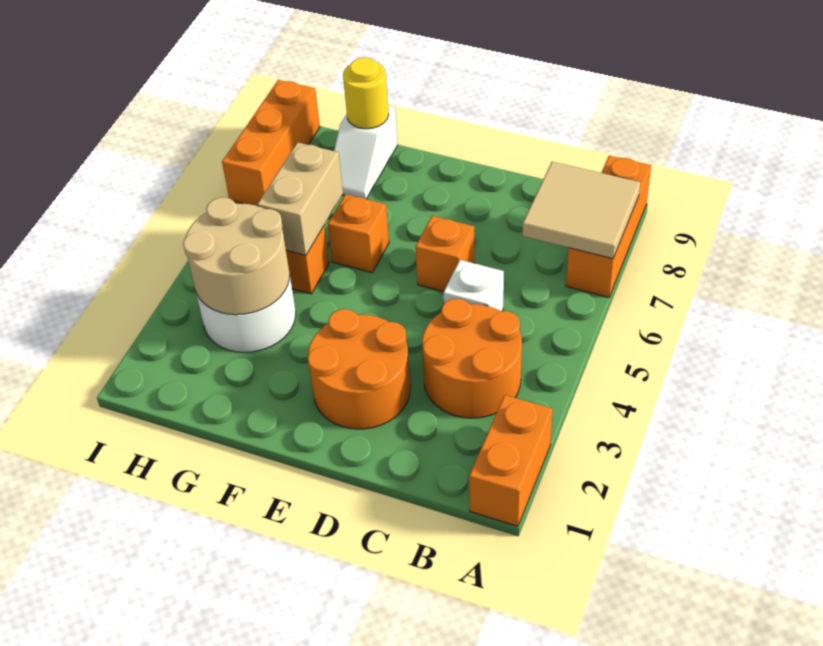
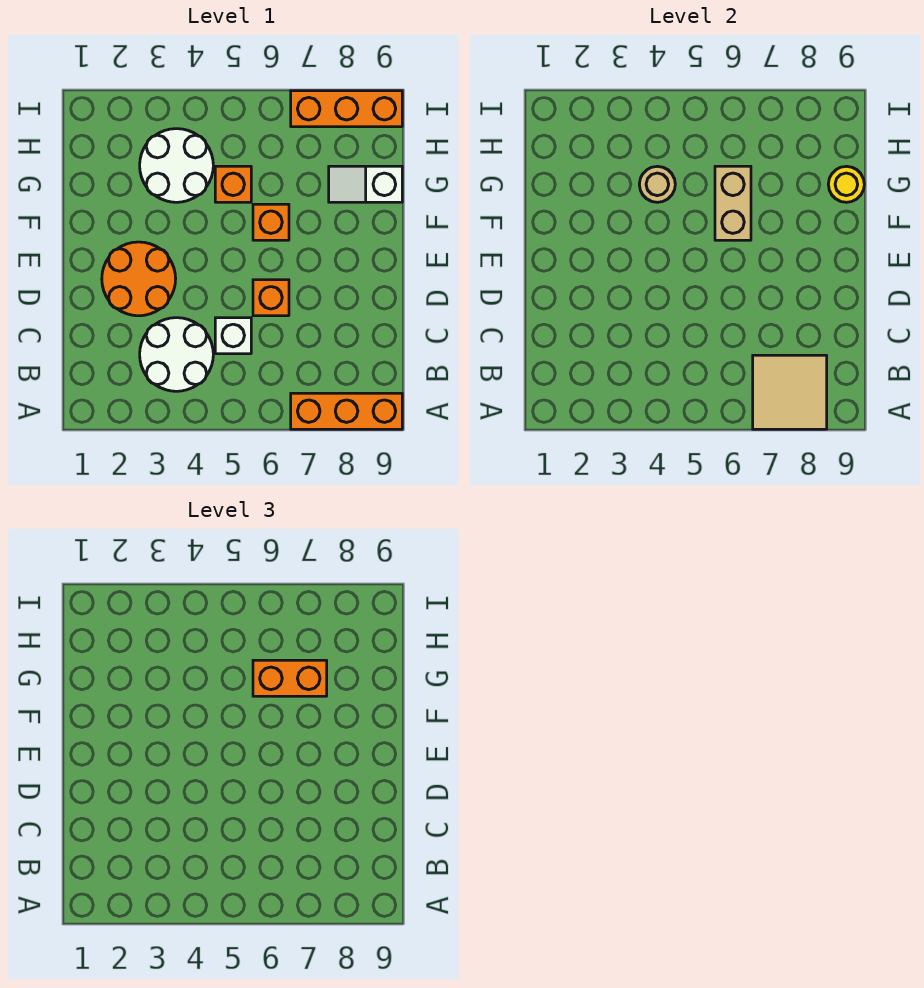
orange 1x2 brick [469,395,553,526] -> orange 1x2 brick moved to [253,660,327,696]
orange 2x2 round brick [422,299,522,418] -> white 2x2 round brick [140,318,213,391]
tan 2x2 round brick [183,198,290,315] -> tan 1x1 round brick [639,166,675,202]
tan 1x2 brick [257,142,343,256] -> tan 1x2 brick turned to [715,166,751,240]

